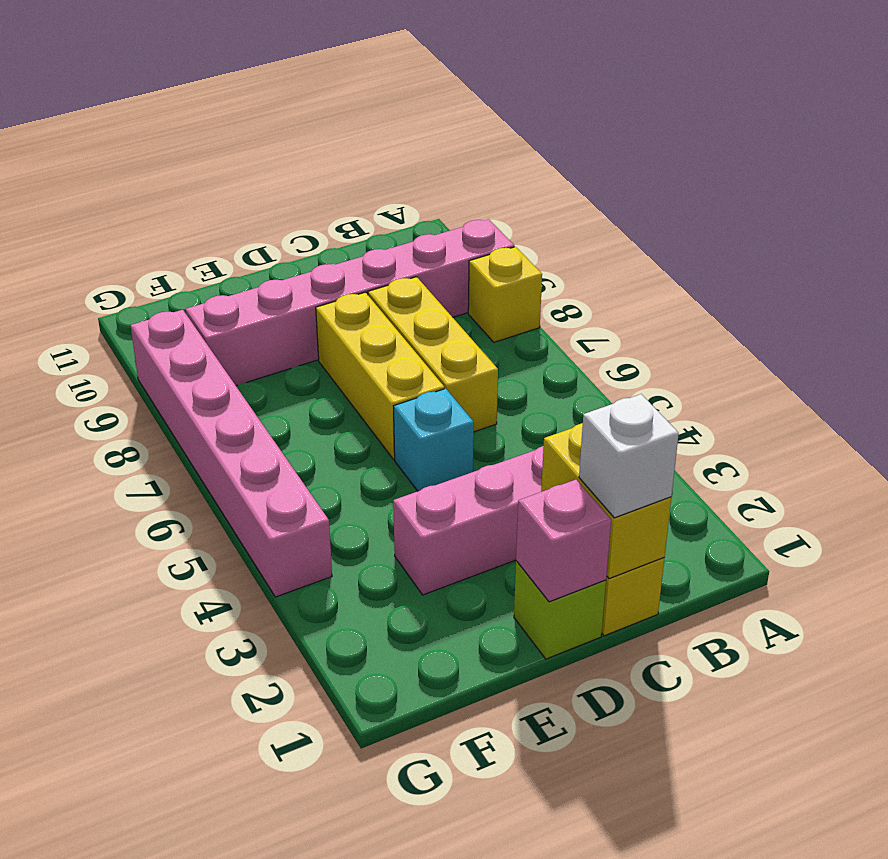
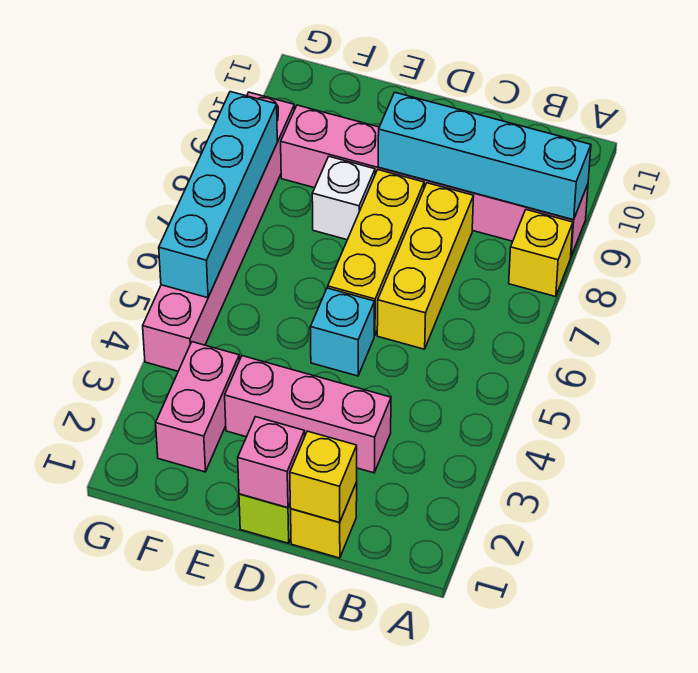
none -> cyan 1x4 brick [378,92,591,220]
yellow 1x2 brick [541,423,671,579] -> yellow 1x1 brick [290,431,357,522]
white 1x1 brick [579,394,679,518] -> white 1x1 brick moved to [312,157,375,240]
none -> pink 1x2 brick [156,342,240,472]
none -> cyan 1x4 brick [159,92,277,298]

